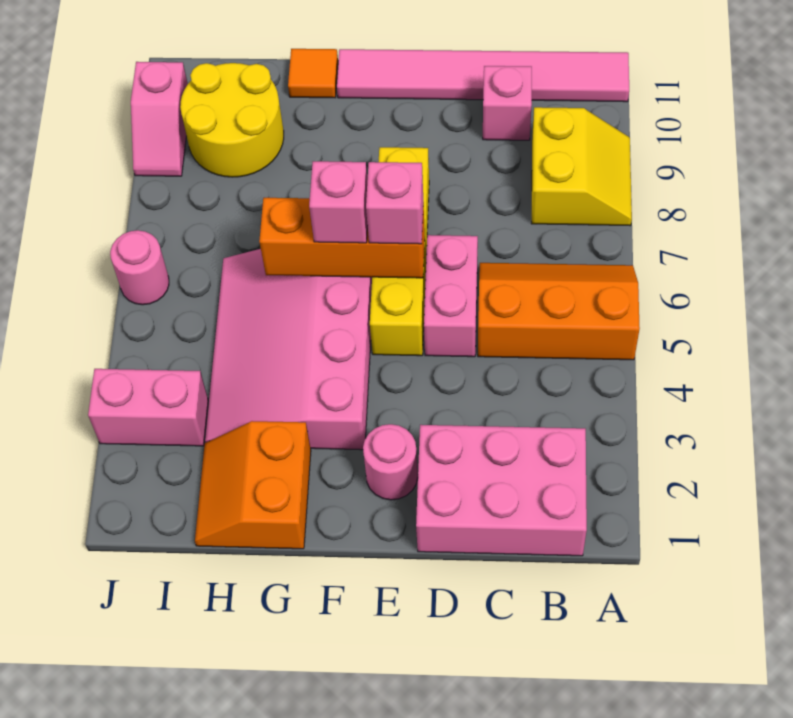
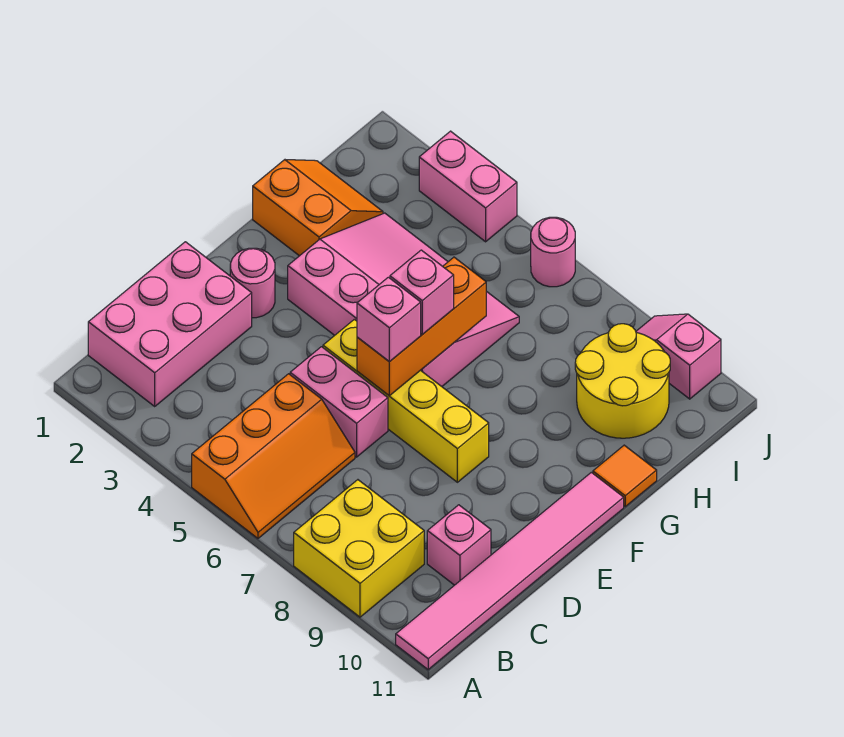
yellow 2x2 slope [531,107,632,226] -> yellow 2x2 brick [294,480,424,617]
pink 1x2 brick [88,369,208,446] -> pink 1x2 brick turned to [419,131,517,242]

